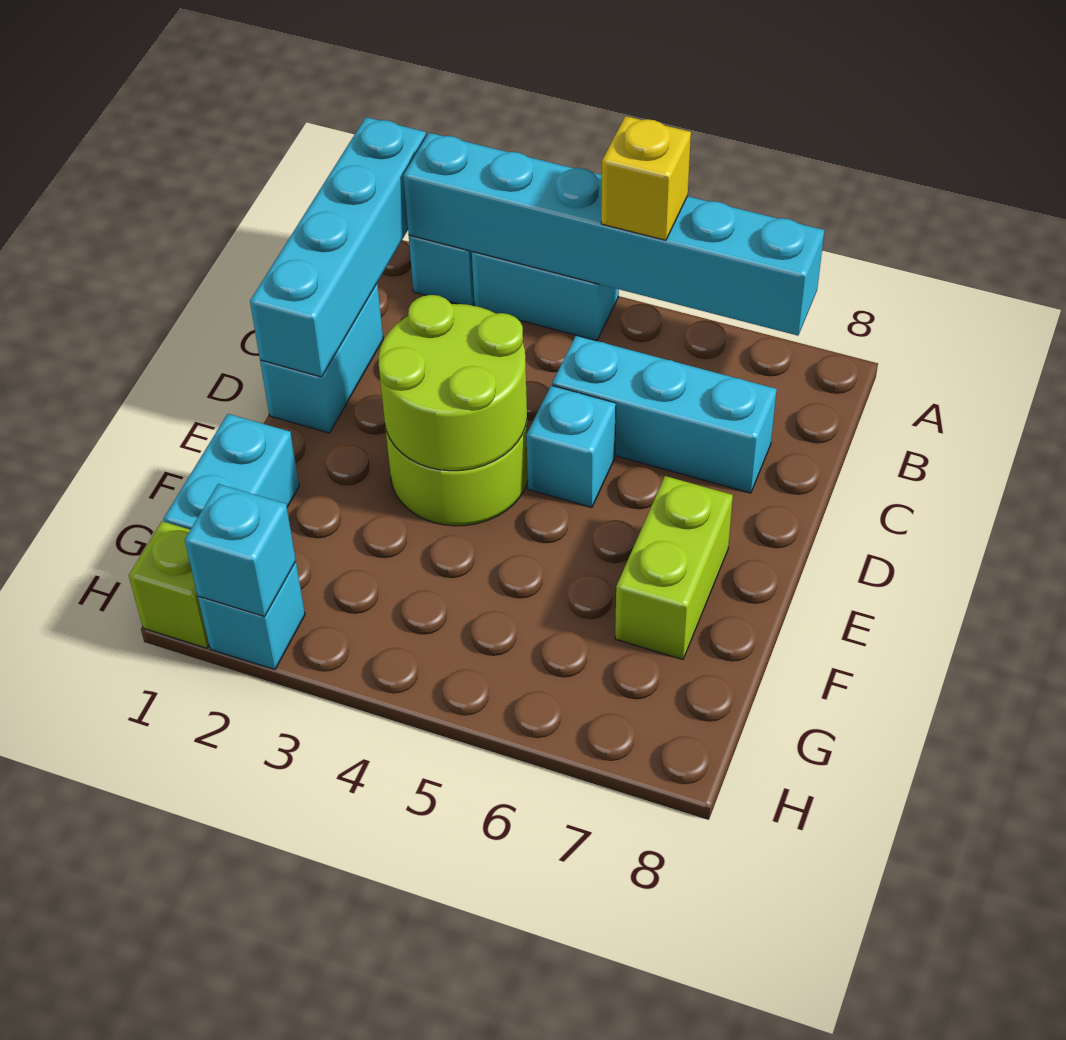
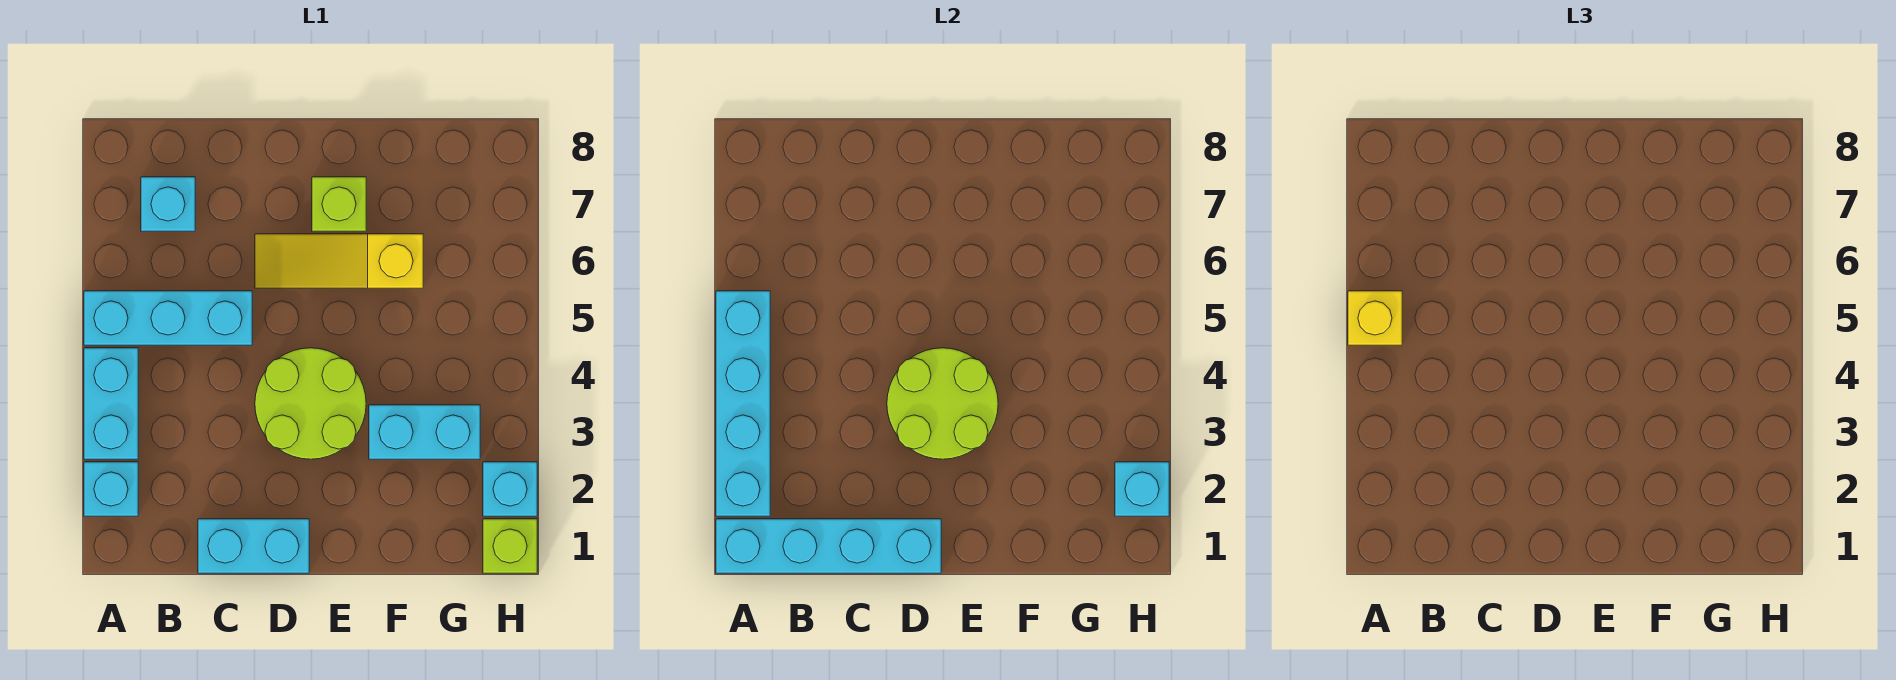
cyan 1x6 brick [403,133,824,336] -> cyan 1x4 brick [716,291,770,516]
cyan 1x3 brick [552,336,777,493] -> cyan 1x3 brick turned to [84,291,252,345]
cyan 1x1 brick [526,385,616,508] -> cyan 1x1 brick moved to [141,177,195,231]
none -> yellow 1x3 slope [255,234,423,288]
lime 1x2 brick [615,476,733,659] -> lime 1x1 brick [312,177,366,231]
cyan 1x2 brick [164,414,299,530] -> cyan 1x2 brick moved to [369,405,480,459]

